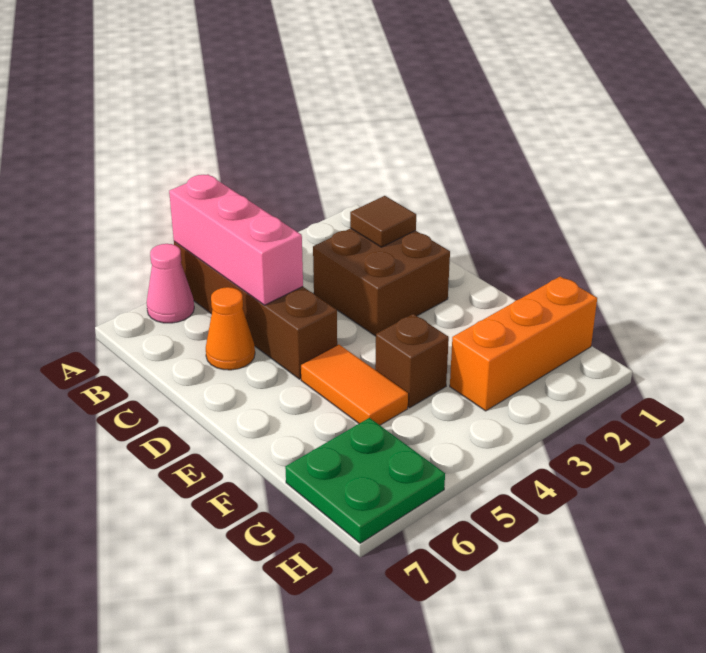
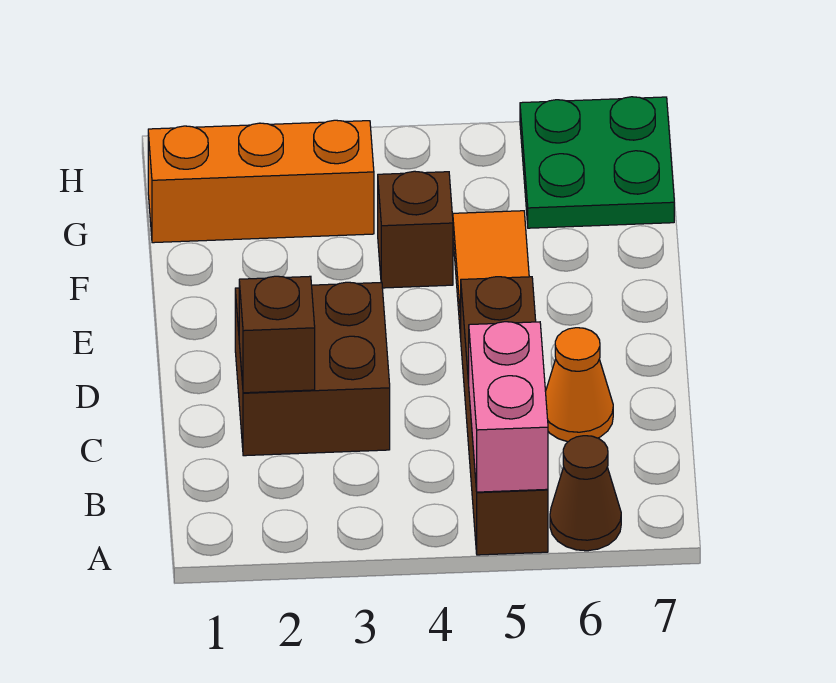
pink 1x3 brick [169,174,303,305] -> pink 1x2 brick [469,322,548,492]
pink 1x1 cone [147,244,194,323] -> brown 1x1 cone [550,436,621,551]
brown 1x1 tile [350,196,416,247] -> brown 1x1 brick [239,276,315,393]

